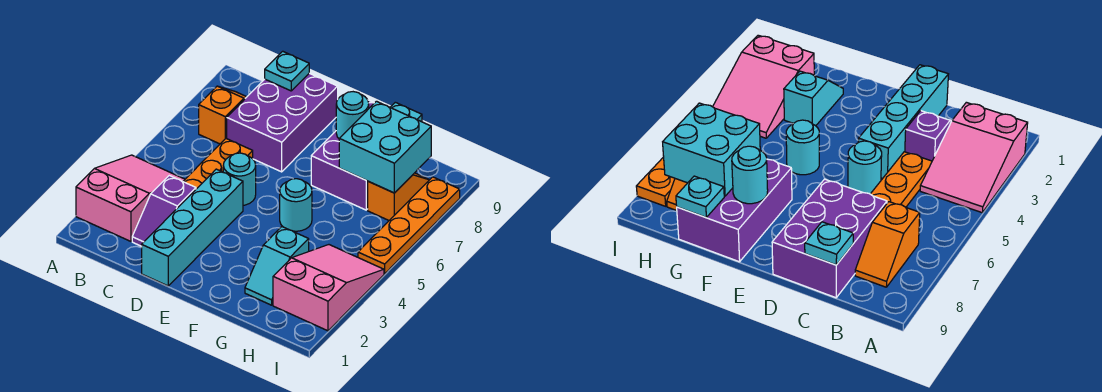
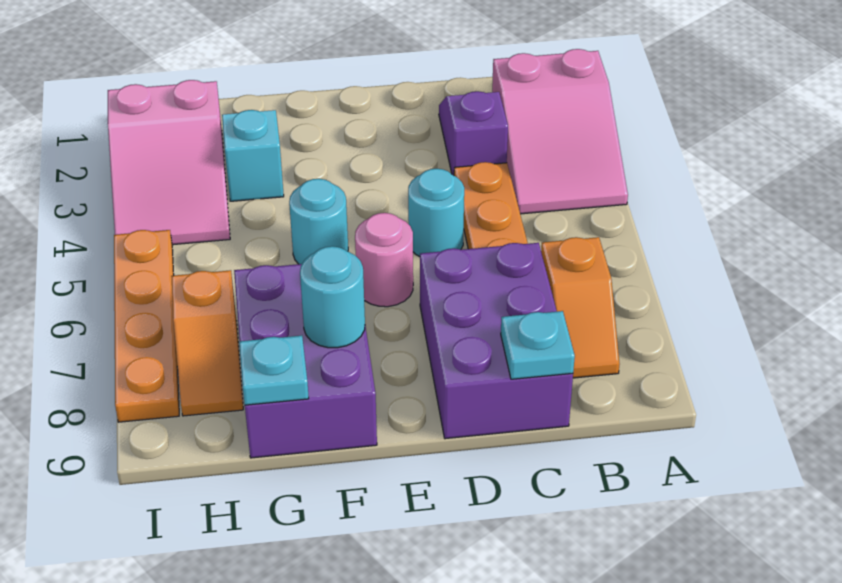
cyan 1x4 brick [142,169,243,286] -> none
none -> pink 1x1 round brick [355,213,413,307]
cyan 2x2 brick [339,101,431,193] -> none

